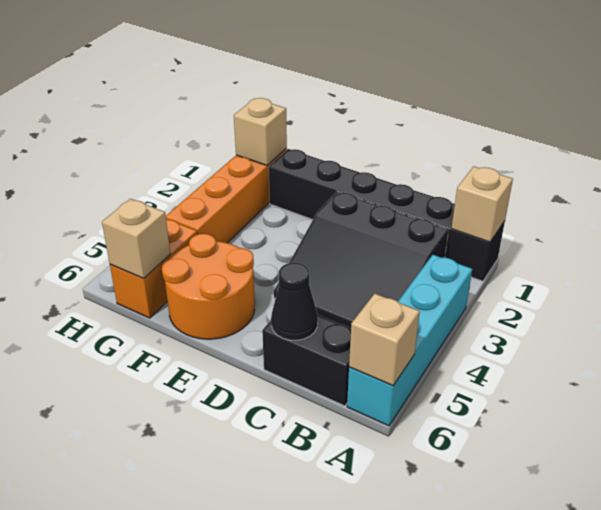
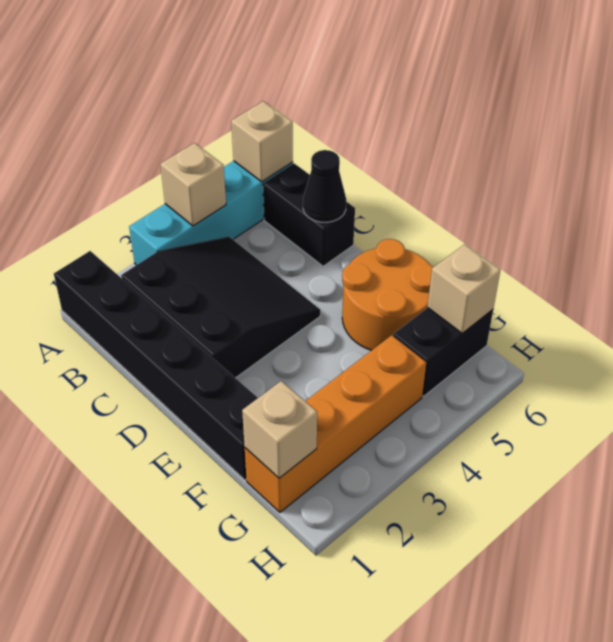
tan 1x1 brick [451,166,513,242] -> tan 1x1 brick moved to [160,143,226,226]
orange 1x2 brick [110,219,197,318] -> black 1x2 brick [393,308,493,396]

